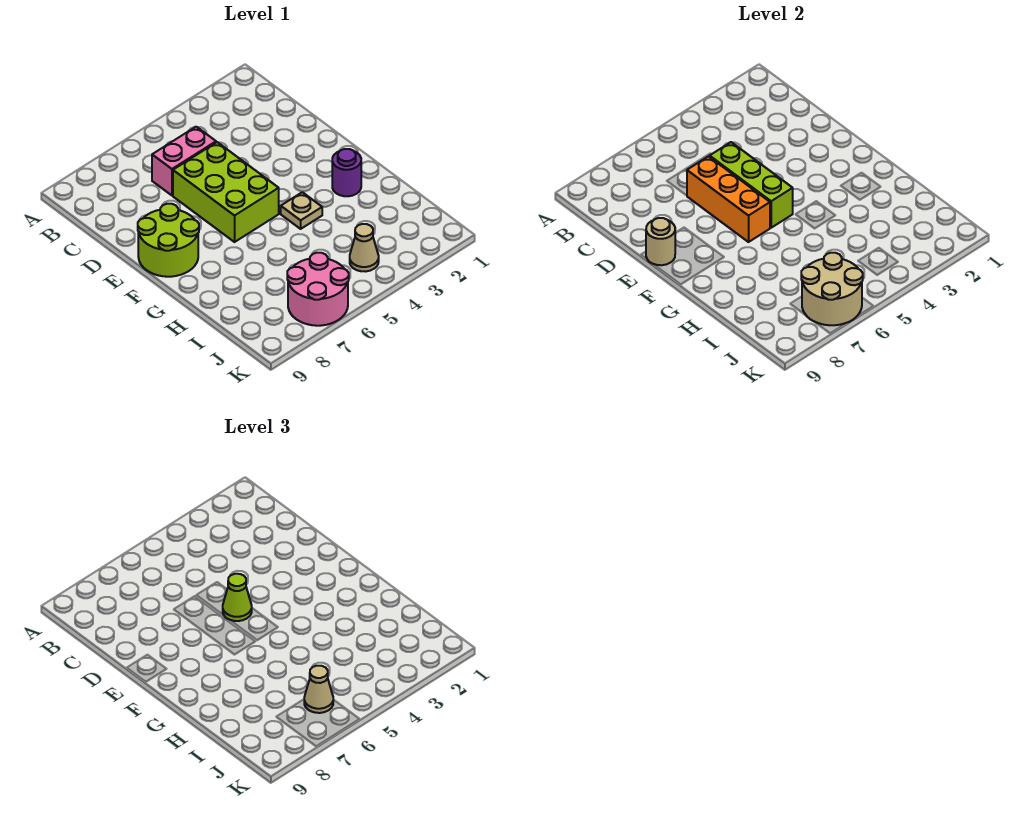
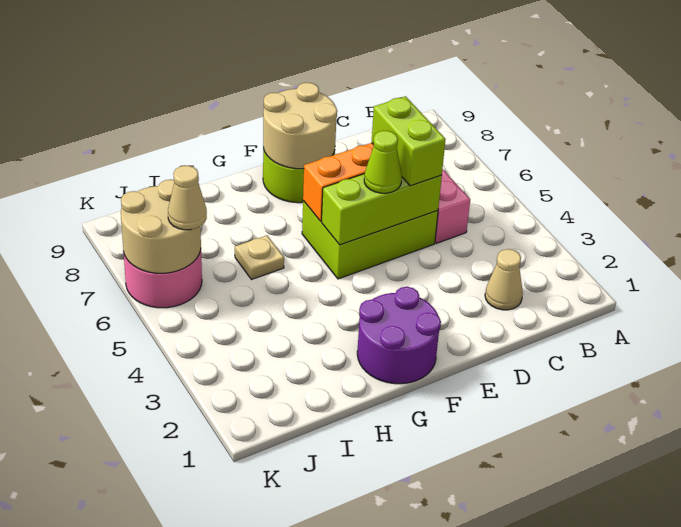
none -> lime 1x2 brick [372,96,446,186]
tan 1x1 round brick [646,218,675,265] -> tan 2x2 round brick [263,83,337,169]
purple 1x1 round brick [332,149,361,196] -> purple 2x2 round brick [357,287,441,384]
tan 1x1 plate [281,192,322,229] -> tan 1x1 plate moved to [235,235,284,280]
tan 1x1 cone [350,224,379,272] -> tan 1x1 cone moved to [485,249,523,310]

